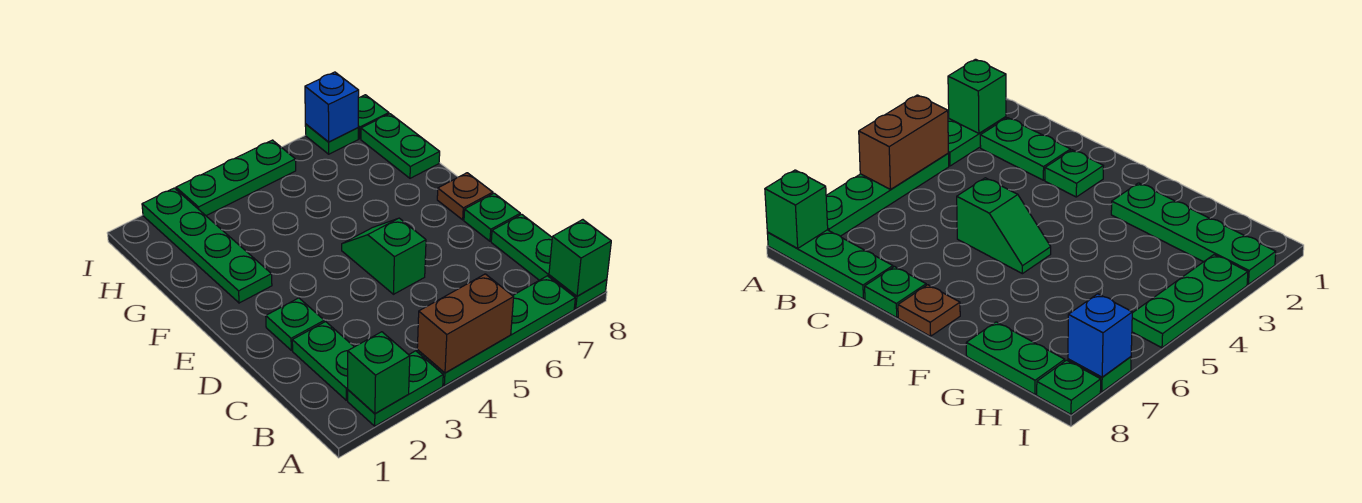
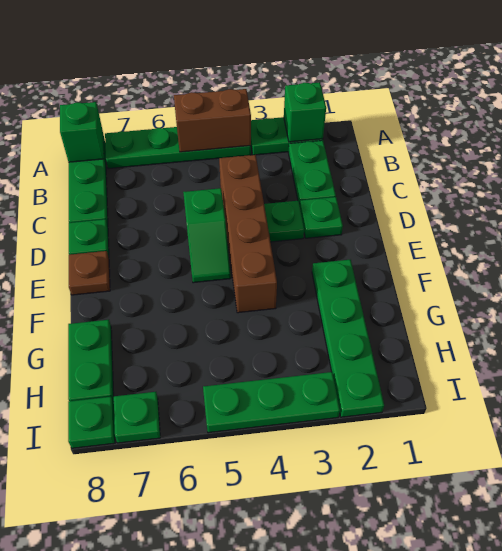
none -> brown 1x4 brick [219,155,277,313]
none -> green 1x1 plate [264,201,304,242]
blue 1x1 brick [305,72,359,142] -> none

